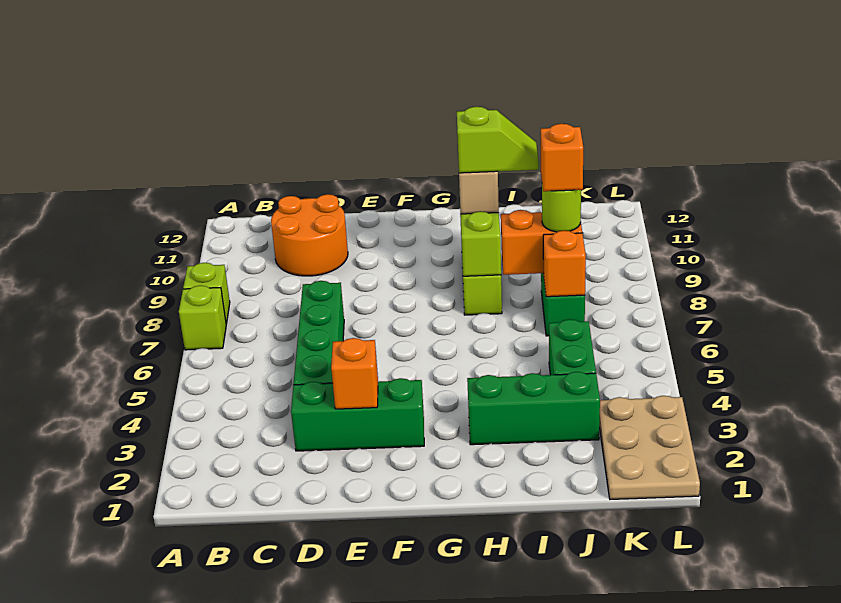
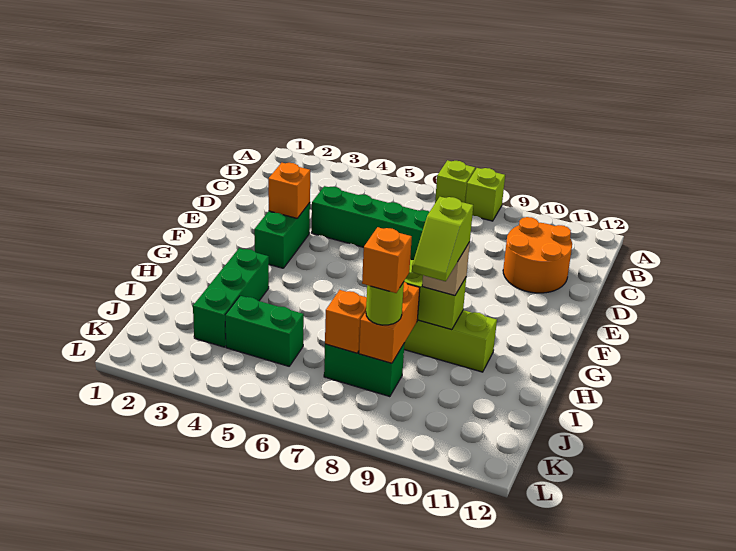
green 1x3 brick [291,378,424,451] -> green 1x2 brick [254,203,310,268]
tan 2x3 plate [599,396,700,499] -> none

